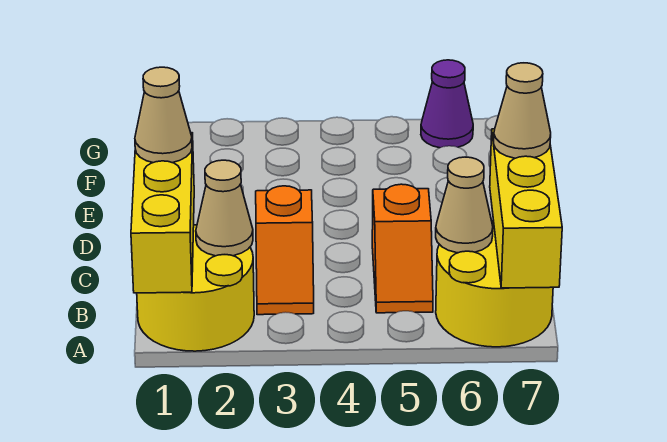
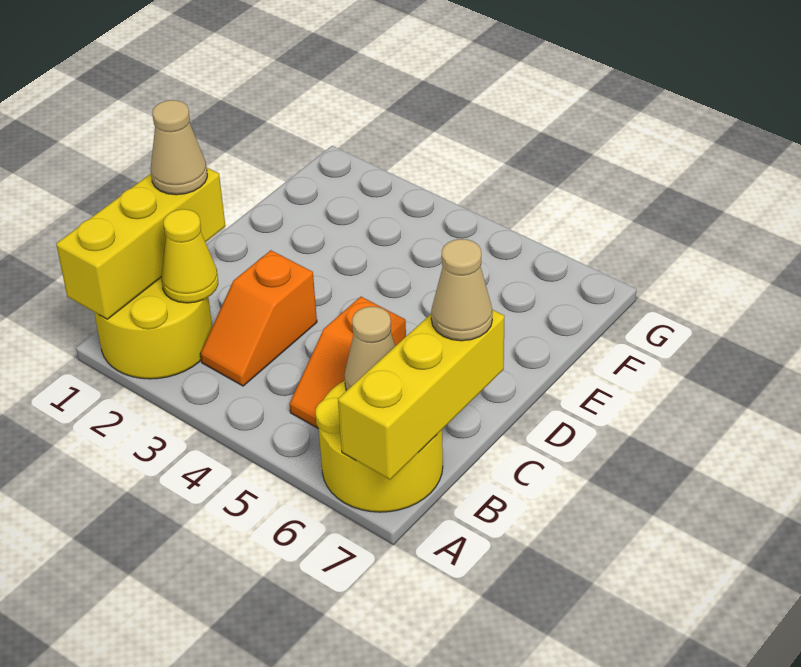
tan 1x1 cone [196,160,253,256] -> yellow 1x1 cone [161,209,218,303]
purple 1x1 cone [421,60,473,148] -> none

